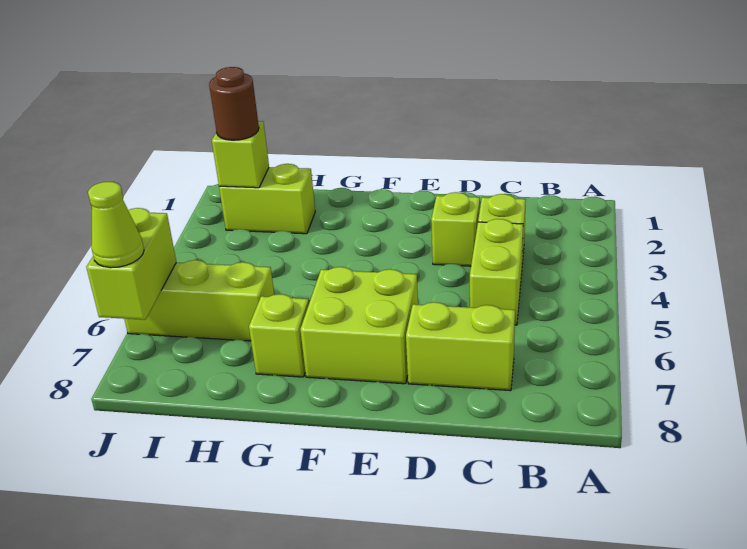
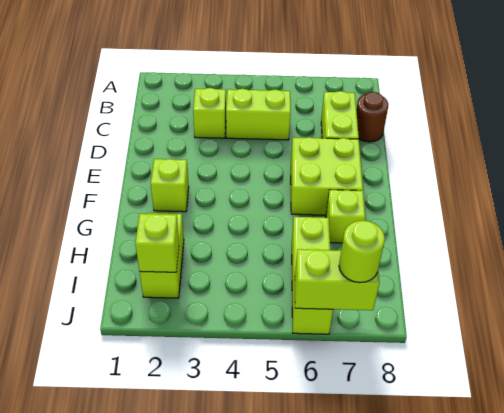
lime 1x1 brick [431,192,480,266] -> lime 1x1 brick moved to [151,159,189,212]
brown 1x1 round brick [209,67,259,140] -> brown 1x1 round brick moved to [356,92,388,142]
lime 1x1 cone [88,182,144,268] -> lime 1x1 round brick [339,221,385,283]

